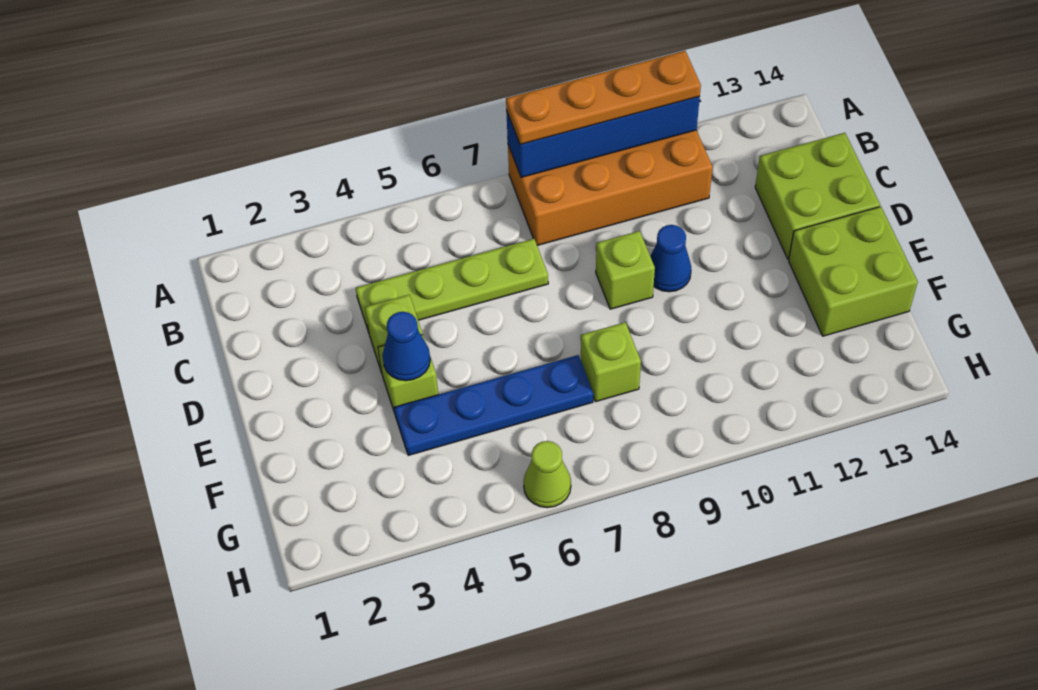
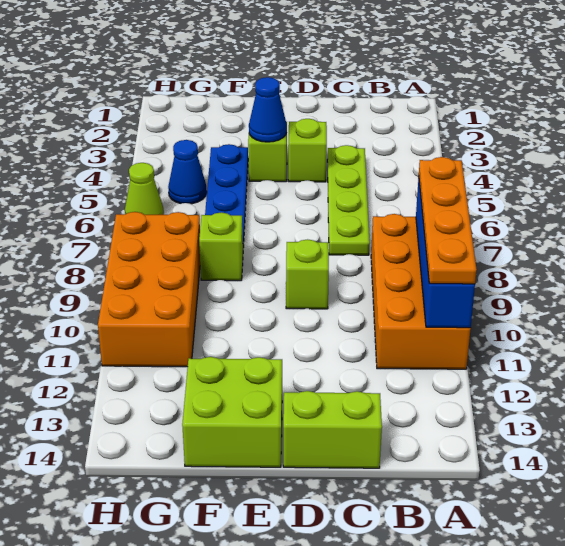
lime 2x2 brick [755,133,880,259] -> lime 1x2 brick [283,391,382,468]
blue 1x1 cone [650,225,691,292] -> blue 1x1 cone moved to [168,140,207,204]
none -> orange 2x4 brick [98,212,200,367]

